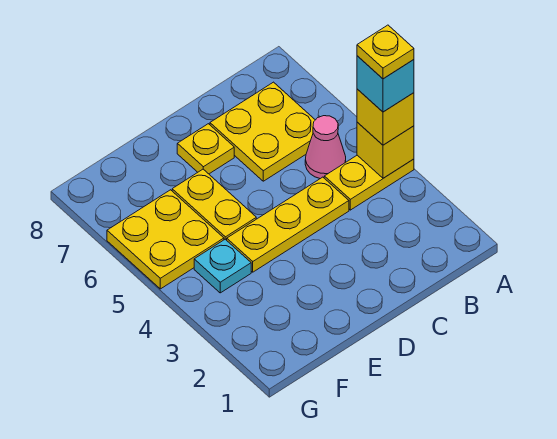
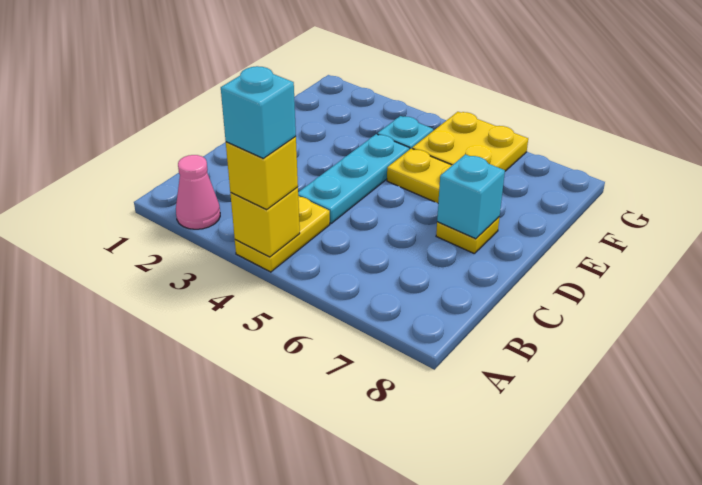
yellow 1x1 plate [357,25,414,79] -> none
pink 1x1 cone [305,116,346,179] -> pink 1x1 cone moved to [176,155,220,229]
yellow 2x2 plate [210,82,315,181] -> none
yellow 1x3 plate [227,177,349,272] -> cyan 1x3 plate [298,134,409,223]
none -> cyan 1x1 brick [437,154,505,239]

